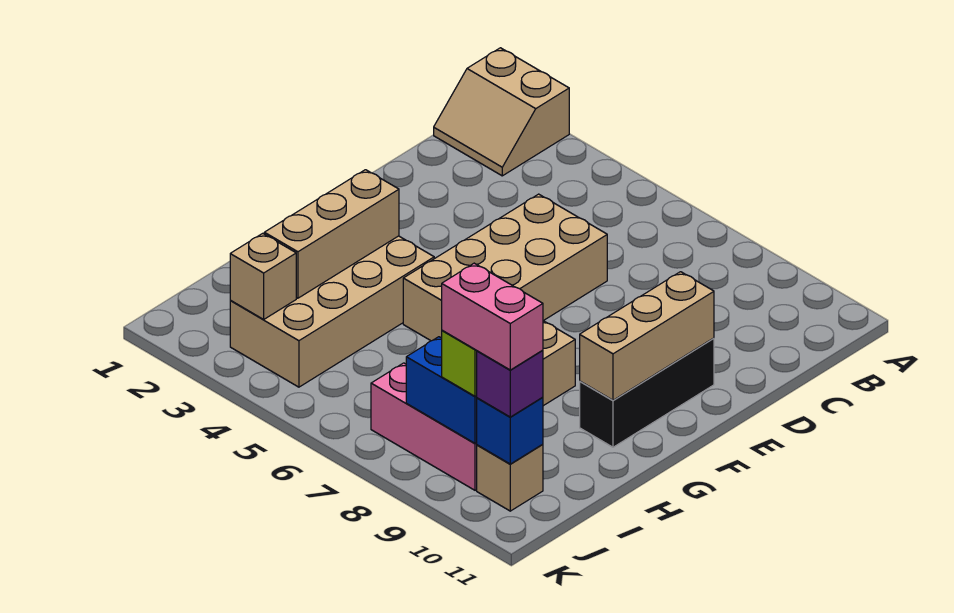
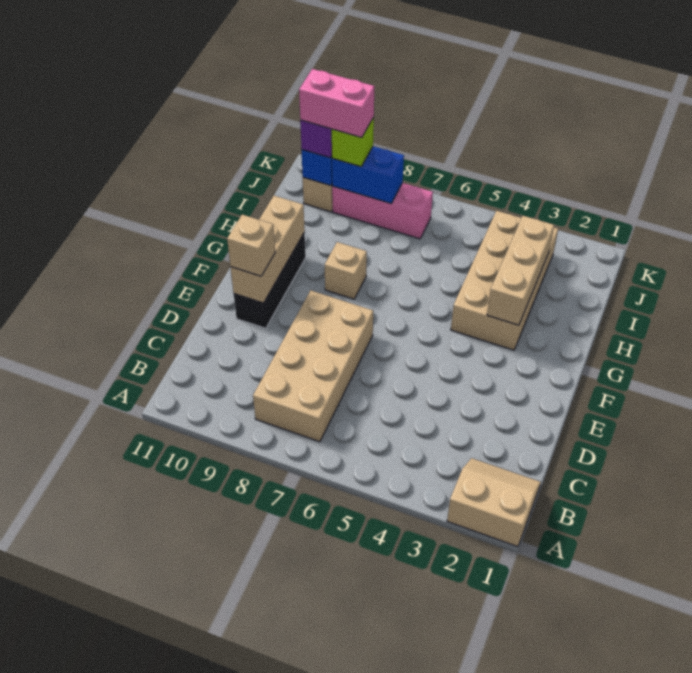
tan 2x4 brick [403,194,607,341] -> tan 2x4 brick moved to [253,290,373,442]
tan 1x1 brick [230,233,296,319] -> tan 1x1 brick moved to [227,215,275,276]

